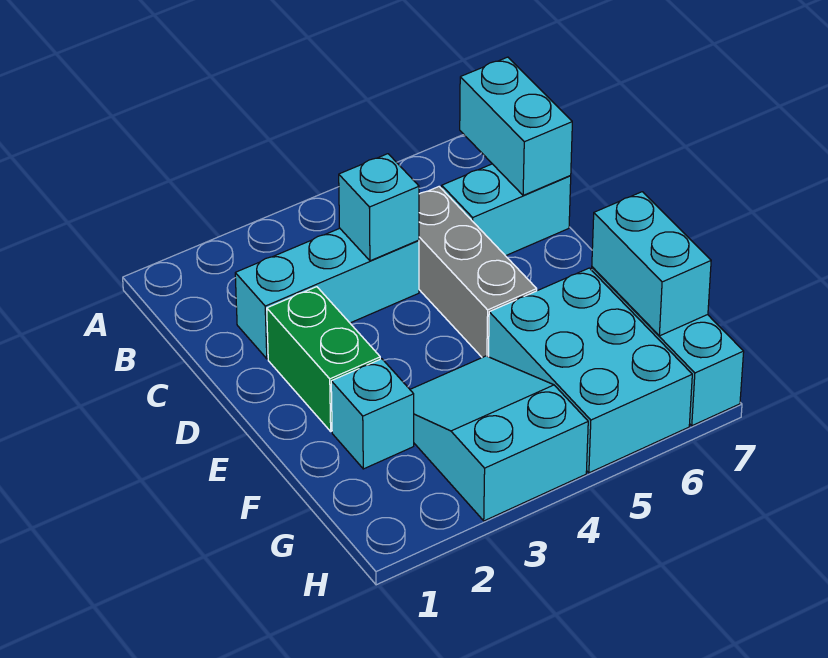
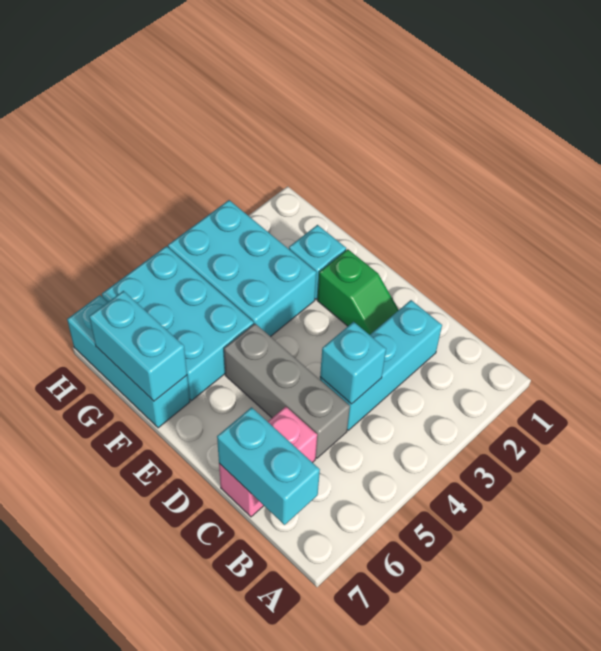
cyan 1x2 brick [442,164,571,256] -> pink 1x2 brick [219,407,317,517]
green 1x2 brick [267,287,380,431] -> green 1x2 slope [317,249,398,335]
cyan 2x3 slope [410,356,588,521] -> cyan 2x3 brick [168,200,316,337]

